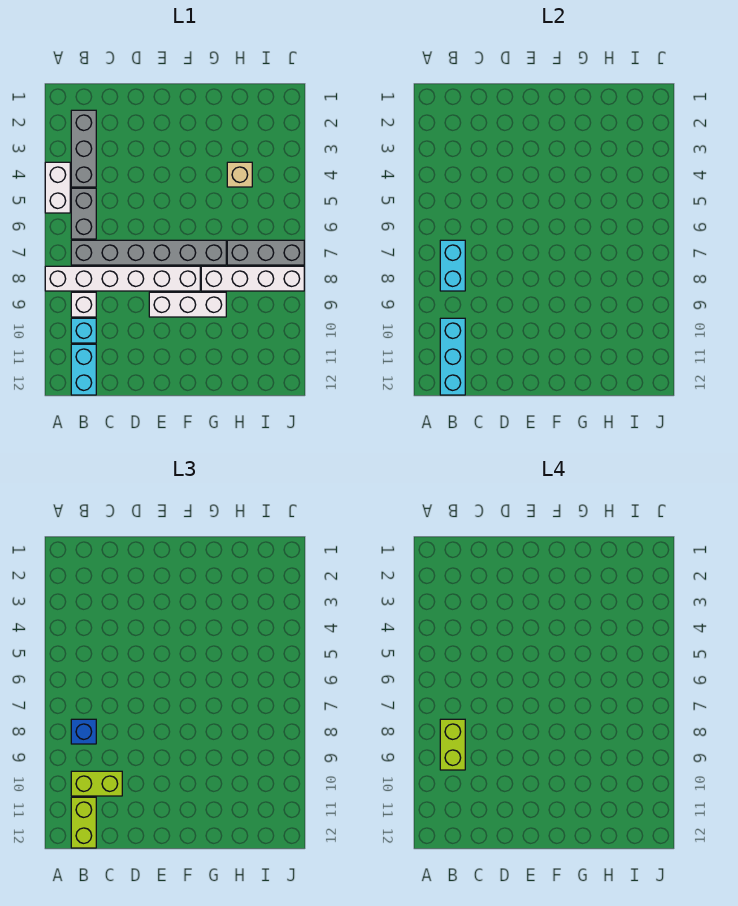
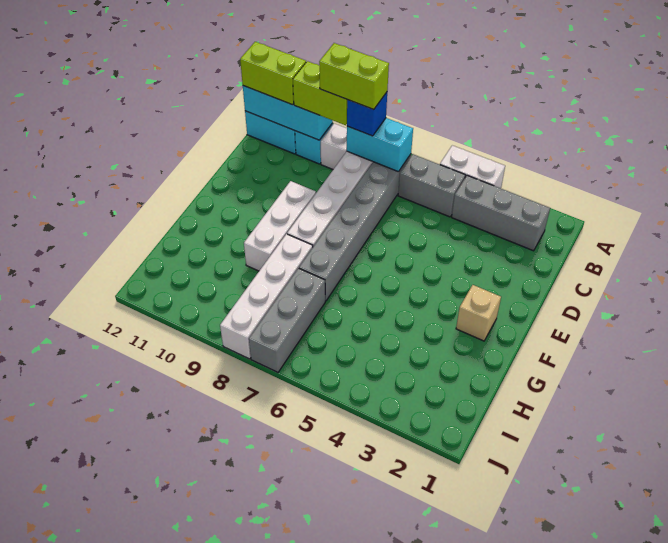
lime 1x2 brick [71,771,122,796] -> lime 1x2 brick turned to [293,61,347,125]
tan 1x1 brick [227,162,252,187] -> tan 1x1 brick moved to [456,285,501,341]

